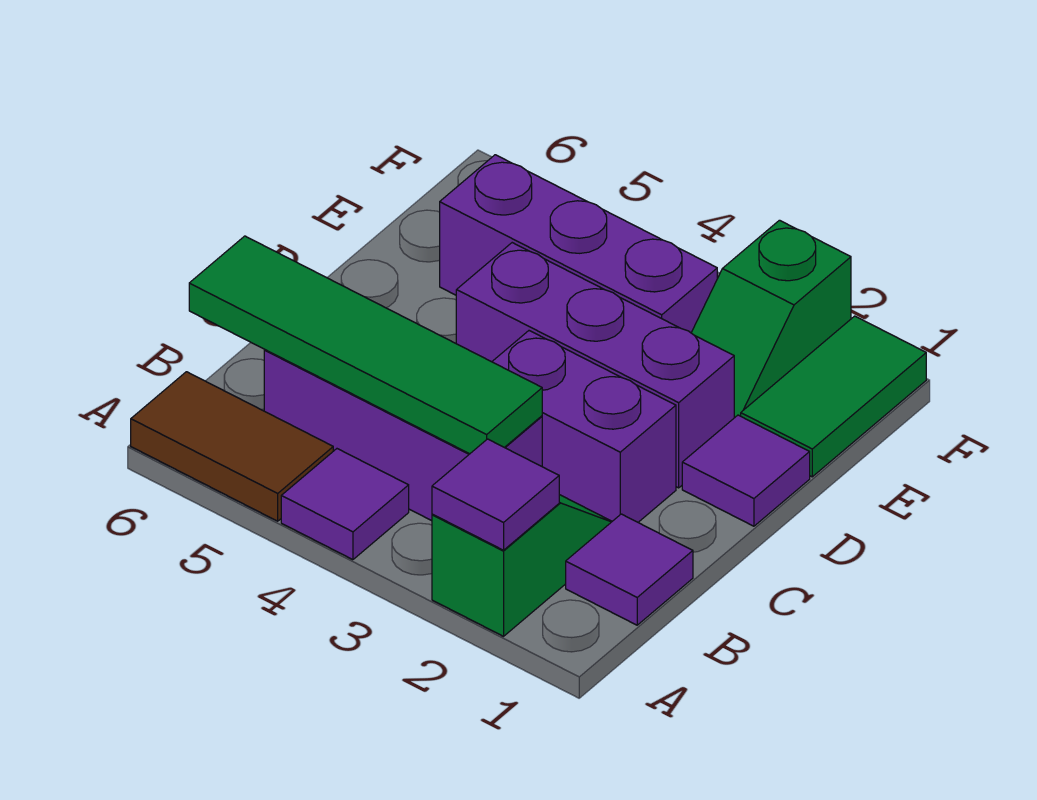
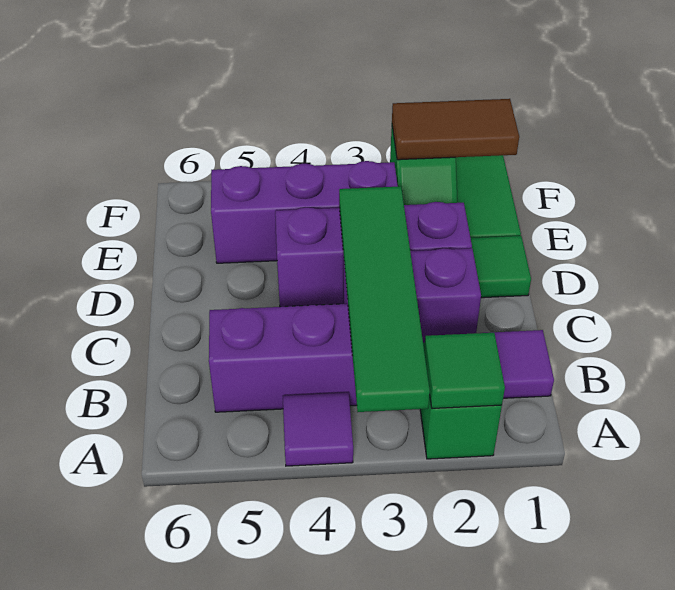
purple 1x1 tile [432,439,559,550] -> green 1x1 tile [424,333,505,409]
brown 1x2 tile [131,372,333,521] -> brown 1x2 tile moved to [392,99,519,160]
green 1x4 tile [189,236,542,454] -> green 1x4 tile turned to [339,186,430,412]
purple 1x1 tile [682,415,810,526] -> green 1x1 tile [471,236,531,298]

